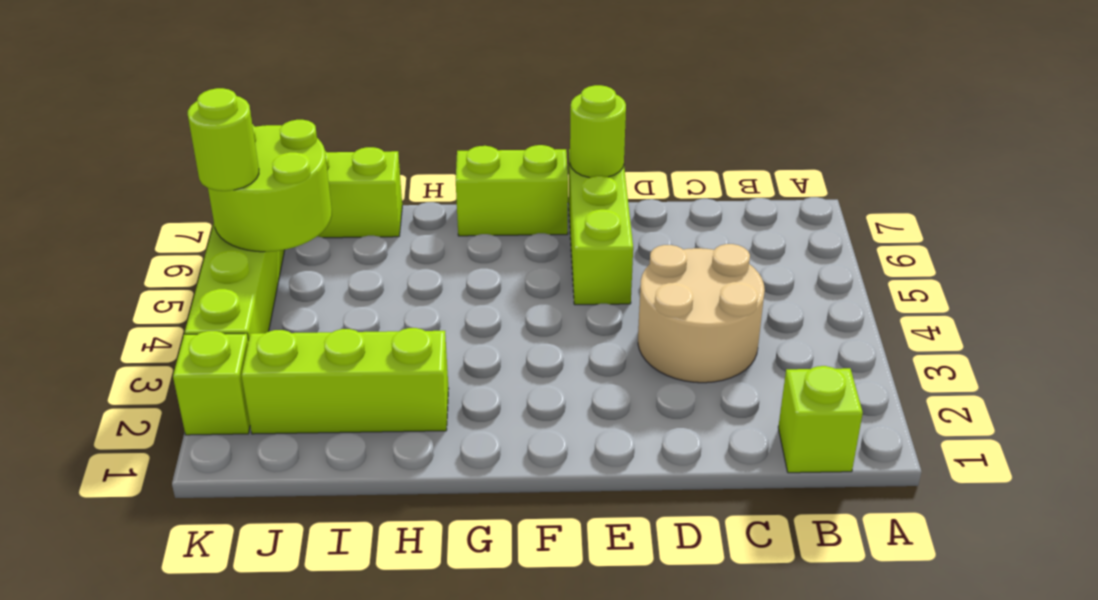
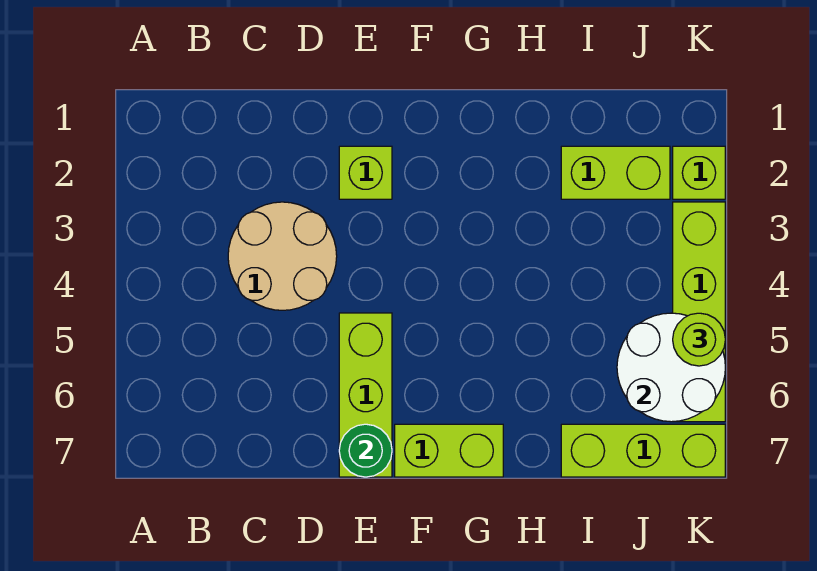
lime 1x1 brick [778,366,863,473] -> lime 1x1 brick moved to [339,146,392,199]
lime 1x1 round brick [570,85,626,178] -> green 1x1 round brick [339,424,392,477]
lime 1x3 brick [242,328,449,434] -> lime 1x2 brick [561,146,670,199]
lime 2x2 round brick [208,120,332,252] -> white 2x2 round brick [617,313,725,422]

